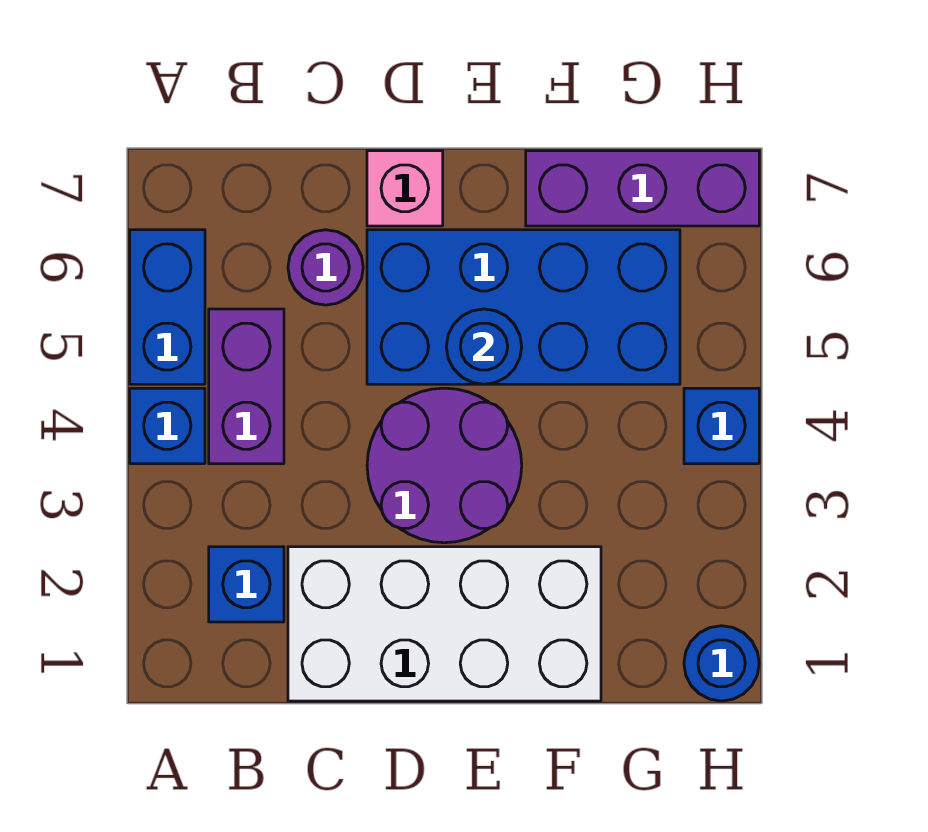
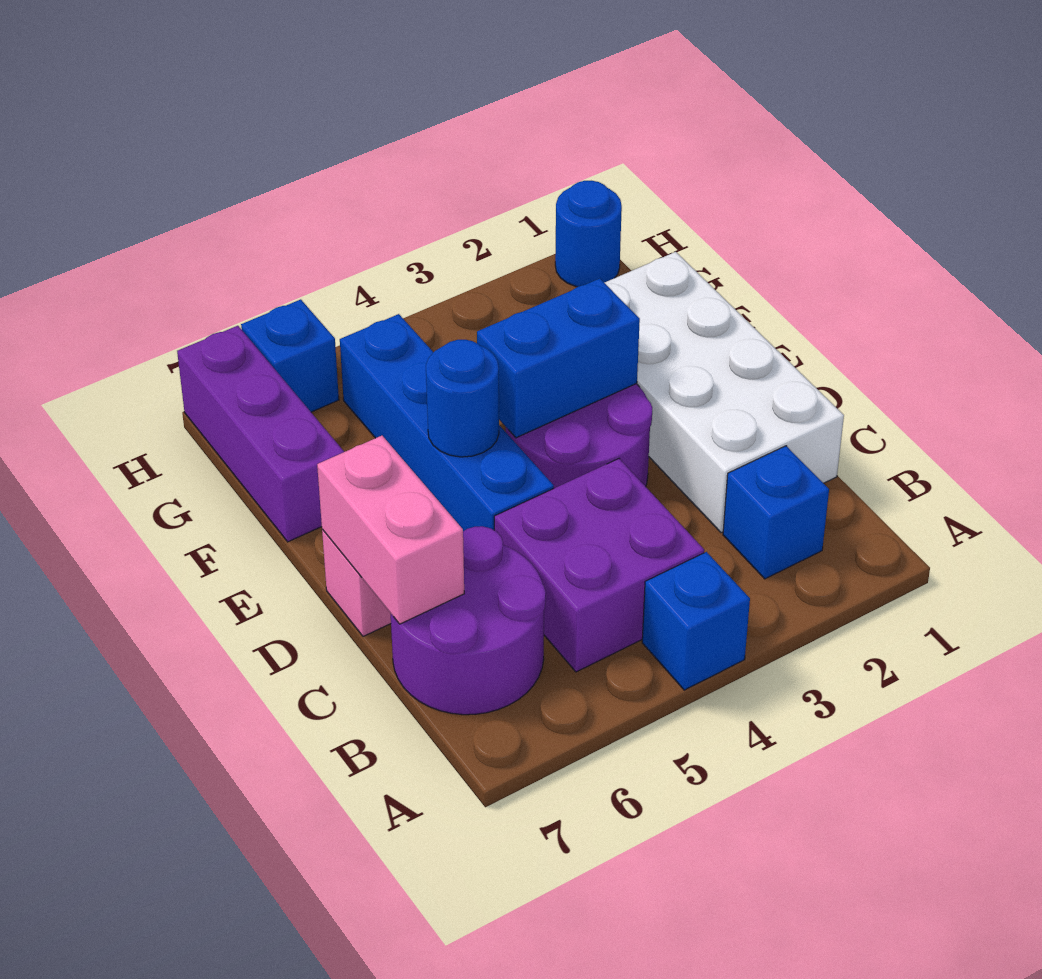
blue 1x2 brick [130,230,205,384] -> blue 1x2 brick moved to [477,278,640,438]
purple 1x2 brick [209,309,284,464] -> purple 2x2 brick [494,459,704,672]
purple 1x1 round brick [288,230,363,305] -> purple 2x2 round brick [391,526,546,715]
none -> pink 1x2 brick [317,436,464,624]
blue 2x4 brick [367,230,680,384] -> blue 1x4 brick [340,314,554,531]
blue 1x1 brick [684,388,759,464] -> blue 1x1 brick moved to [241,299,339,412]

